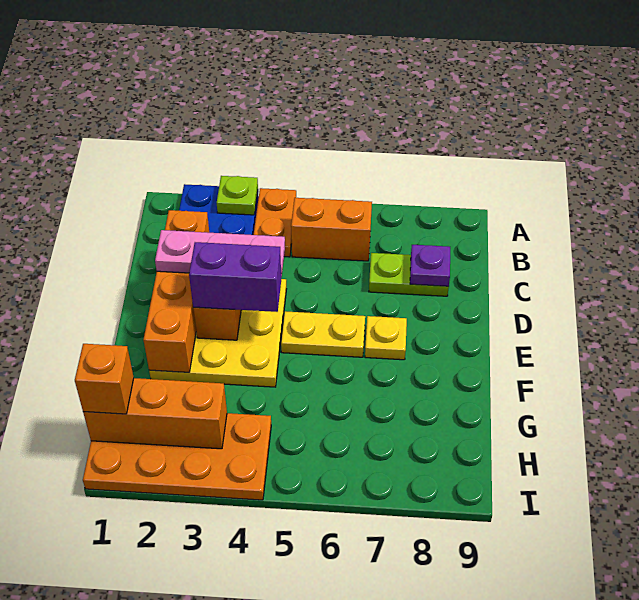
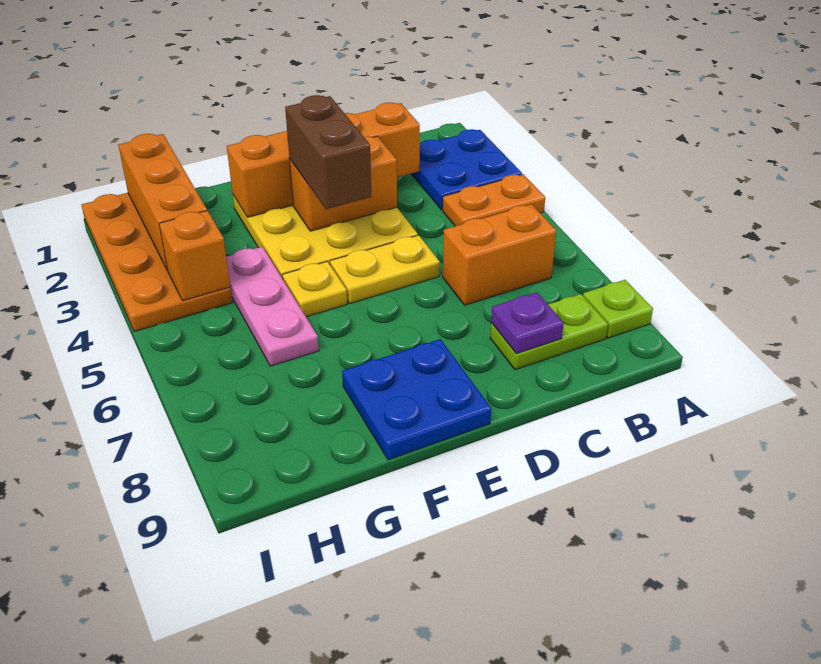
lime 1x1 plate [217,176,258,215] -> lime 1x1 plate moved to [583,280,653,338]
orange 1x2 brick [291,198,372,261] -> orange 1x2 brick turned to [443,204,556,305]
lime 1x2 plate [369,253,449,296] -> lime 1x2 plate turned to [490,294,608,370]
pink 1x3 plate [155,230,285,278] -> pink 1x3 plate moved to [226,247,319,366]
purple 1x2 brick [189,242,281,312] -> brown 1x2 brick [285,95,371,209]
yellow 1x2 plate [281,311,365,357] -> yellow 1x2 plate turned to [330,235,440,304]
yellow 1x1 plate [365,316,407,360] -> yellow 1x1 plate moved to [283,261,347,317]
none -> blue 2x2 plate [342,339,491,460]
orange 1x1 brick [75,344,134,414] -> orange 1x1 brick moved to [159,211,230,301]

